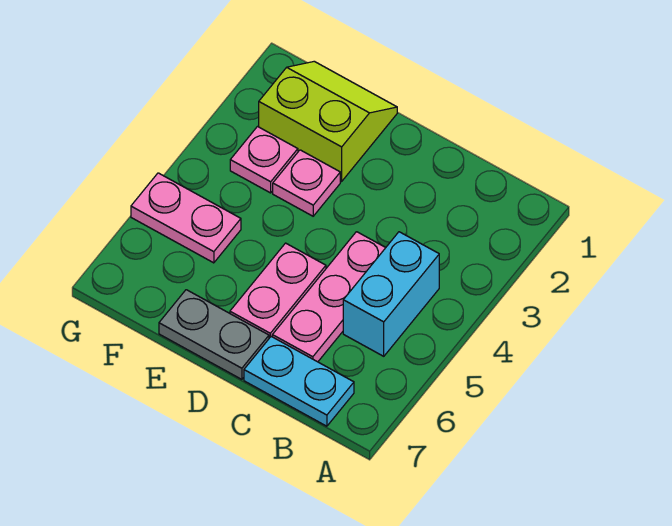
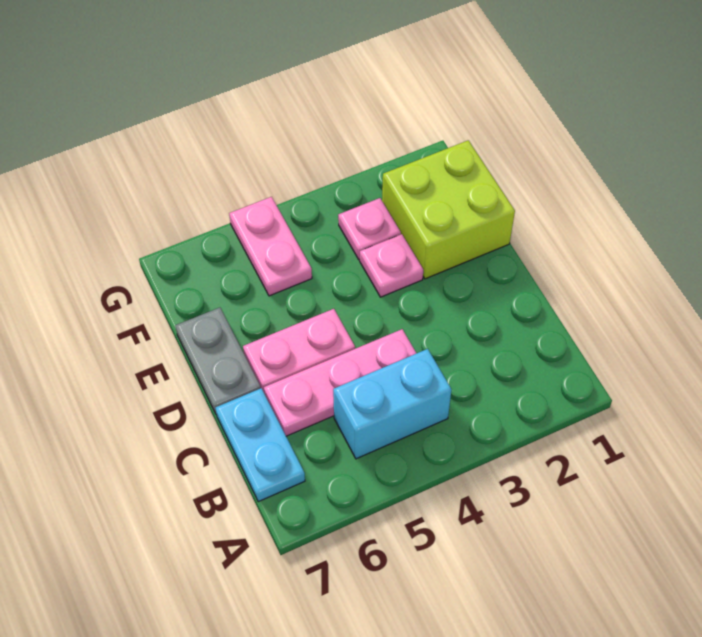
lime 2x2 slope [259,61,397,181] -> lime 2x2 brick [382,140,515,279]

